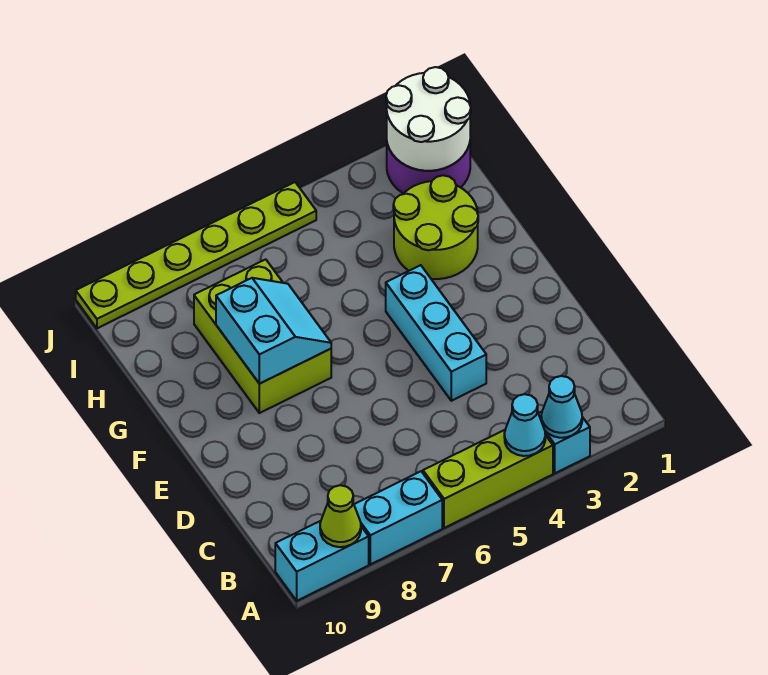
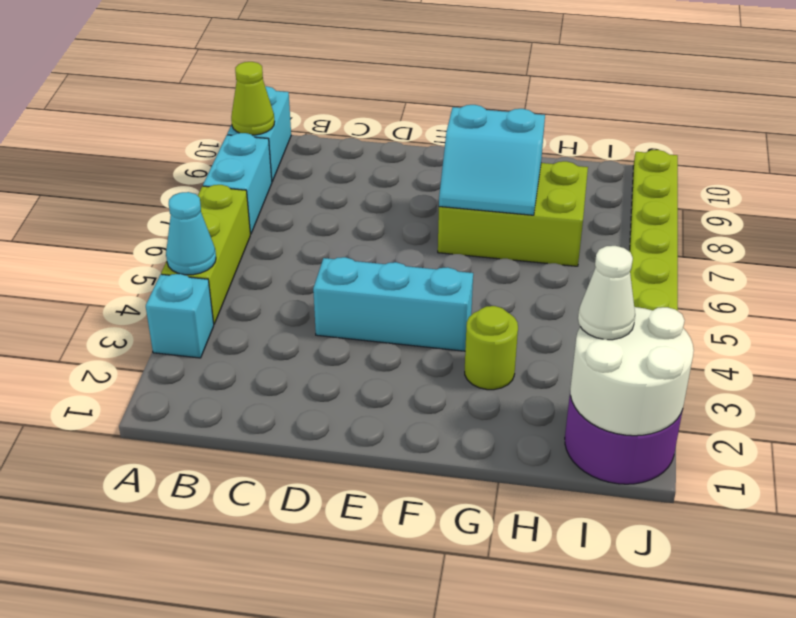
cyan 1x1 cone [541,376,582,438] -> none
lime 2x2 round brick [393,175,478,279] -> lime 1x1 round brick [465,306,518,390]
none -> white 1x1 cone [578,246,635,340]

